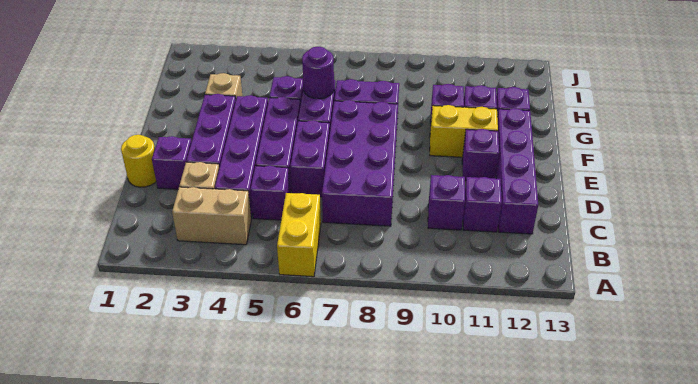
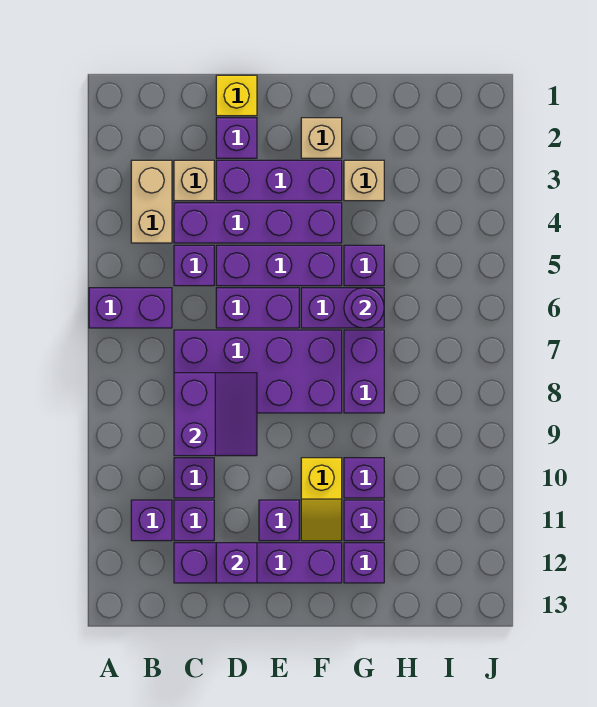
yellow 1x2 brick [277,193,321,277] -> purple 1x2 brick [89,288,172,328]
none -> purple 1x1 brick [131,500,172,541]
none -> purple 2x2 slope [174,373,257,456]
yellow 1x1 round brick [121,135,156,187] -> yellow 1x1 brick [216,75,257,116]
none -> purple 1x1 brick [216,543,257,583]
none -> tan 1x1 brick [301,118,342,158]
yellow 1x2 brick [430,105,498,157] -> yellow 1x2 slope [301,458,342,541]

